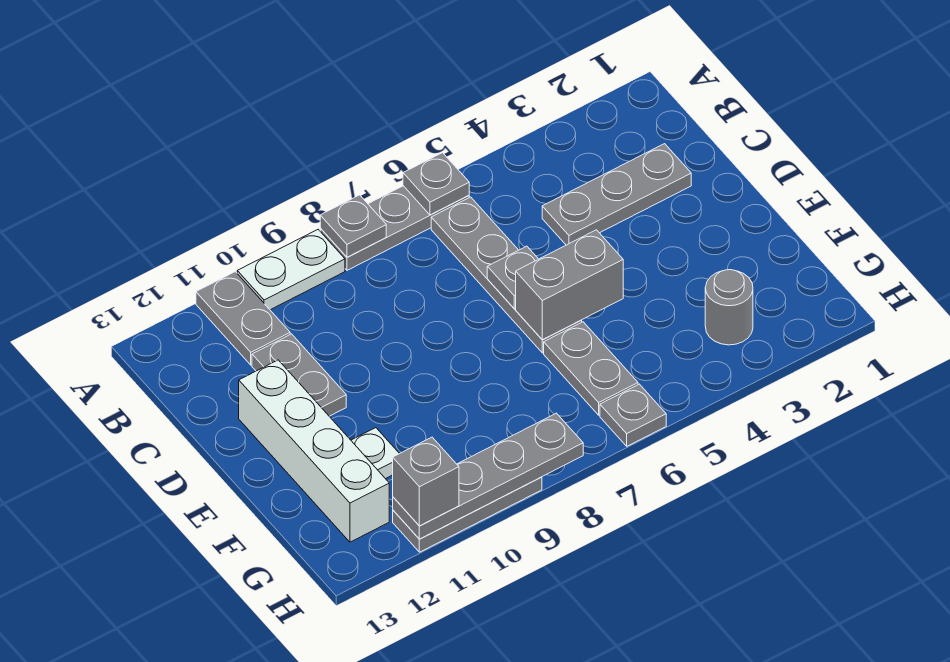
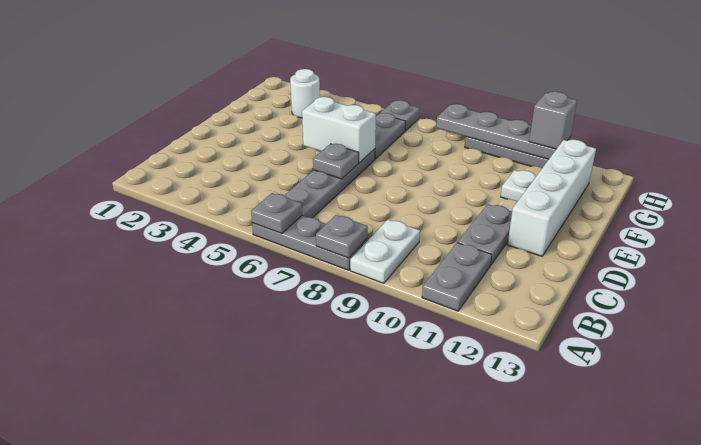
white 1x2 plate [237,229,345,310] -> white 1x2 plate turned to [350,219,420,283]
grey 1x3 plate [542,144,691,245] -> none
grey 1x2 brick [516,230,623,340] -> white 1x2 brick [302,97,376,163]
grey 1x1 round brick [705,270,753,345] -> white 1x1 round brick [290,69,320,118]

